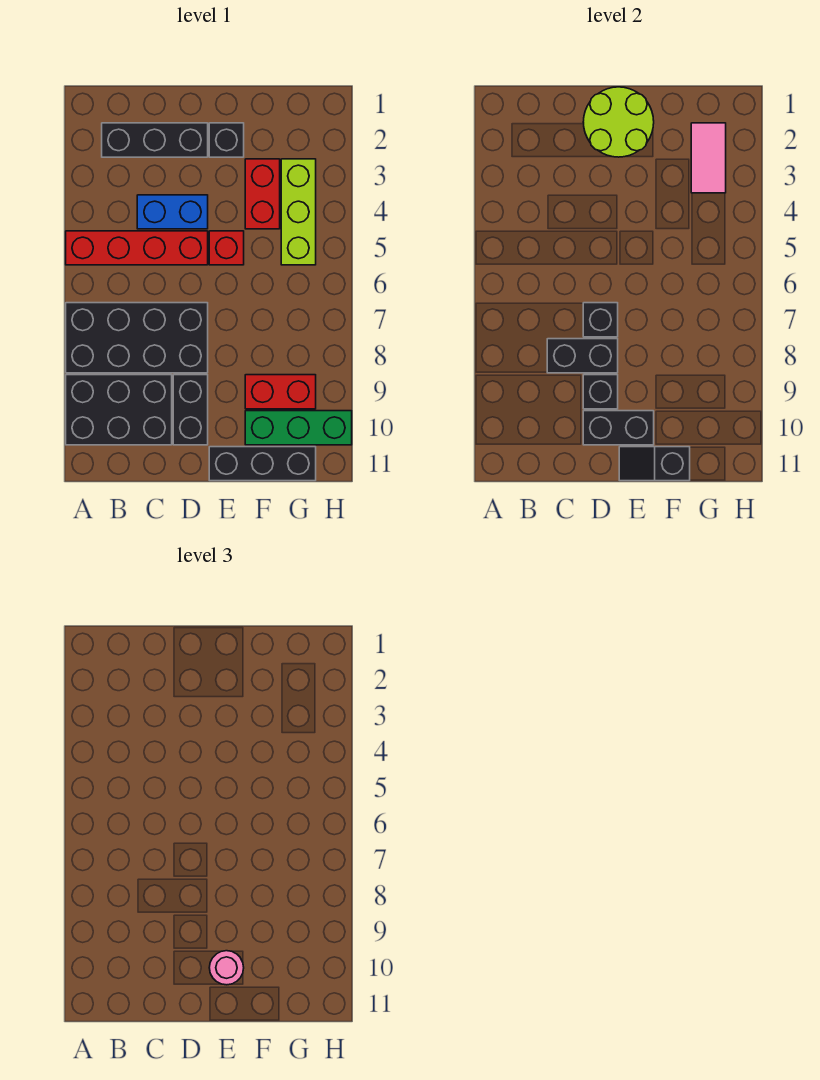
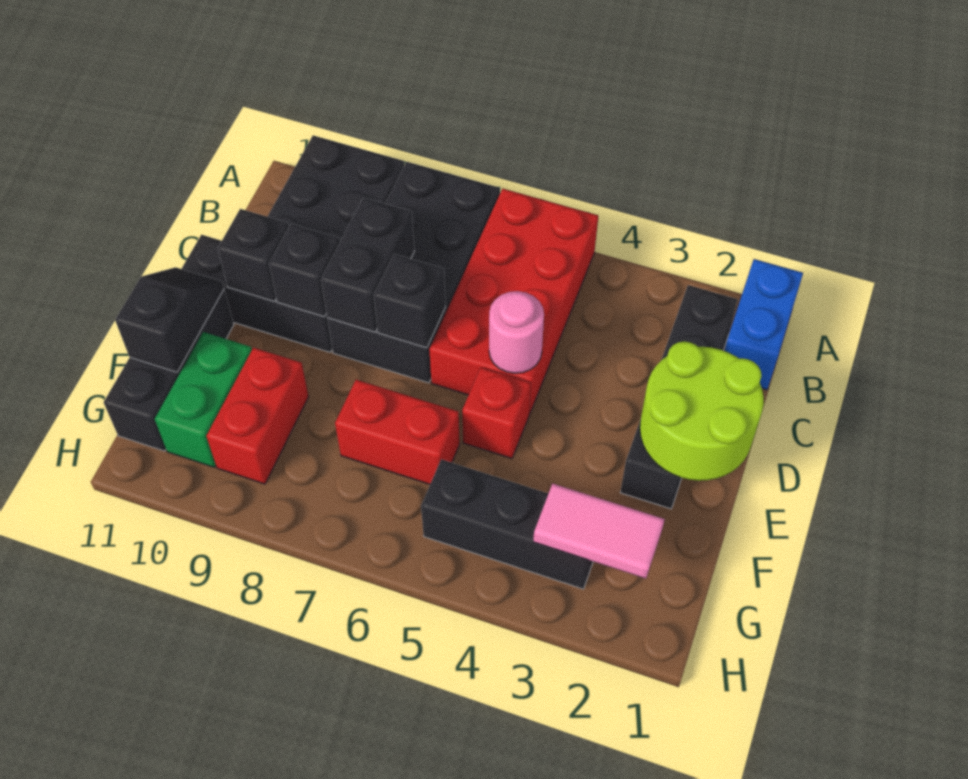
red 1x4 brick [66,231,208,265] -> red 2x4 brick [429,189,598,414]
blue 1x2 brick [137,195,208,229] -> blue 1x2 brick moved to [724,259,803,390]
black 1x2 brick [173,375,208,445] -> black 1x3 brick [182,235,332,352]
black 1x2 brick [583,411,654,445] -> black 1x1 brick [218,209,289,301]
pink 1x1 round brick [209,951,244,985] -> pink 1x1 round brick moved to [489,291,544,373]
red 1x2 brick [245,159,280,229] -> red 1x2 brick moved to [335,380,460,484]
green 1x3 brick [245,411,352,445] -> green 1x2 brick [155,332,252,467]
lime 1x3 brick [281,159,316,265] -> black 1x3 brick [421,459,593,589]

